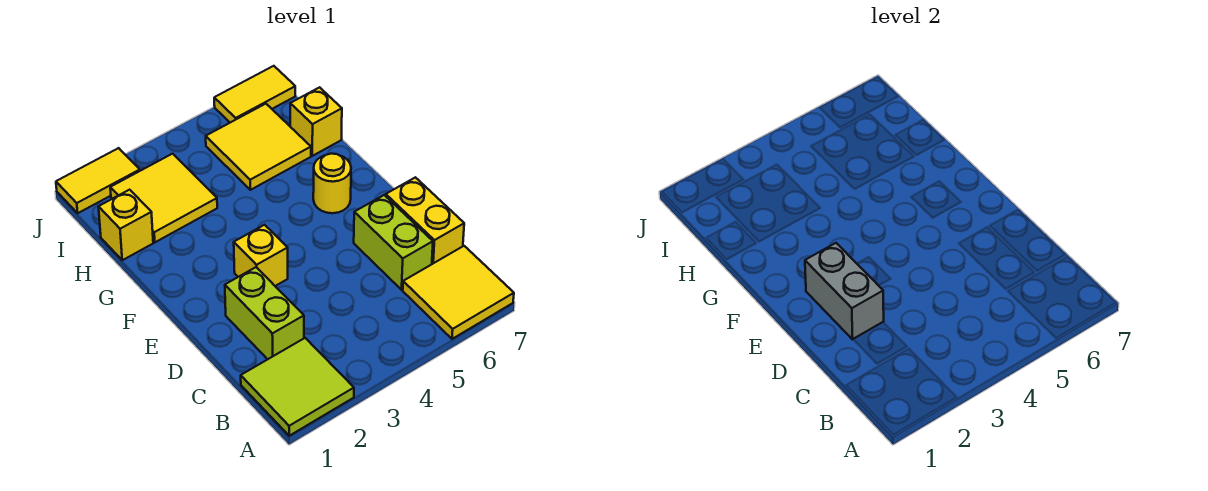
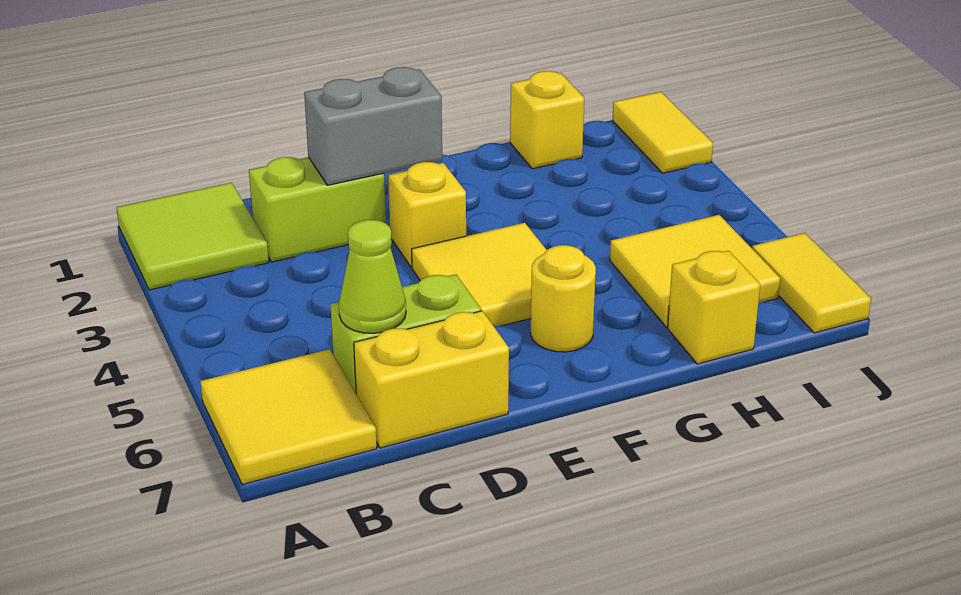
none -> lime 1x1 cone [339,220,406,333]
yellow 2x2 tile [110,154,217,242] -> yellow 2x2 tile moved to [412,223,547,327]

